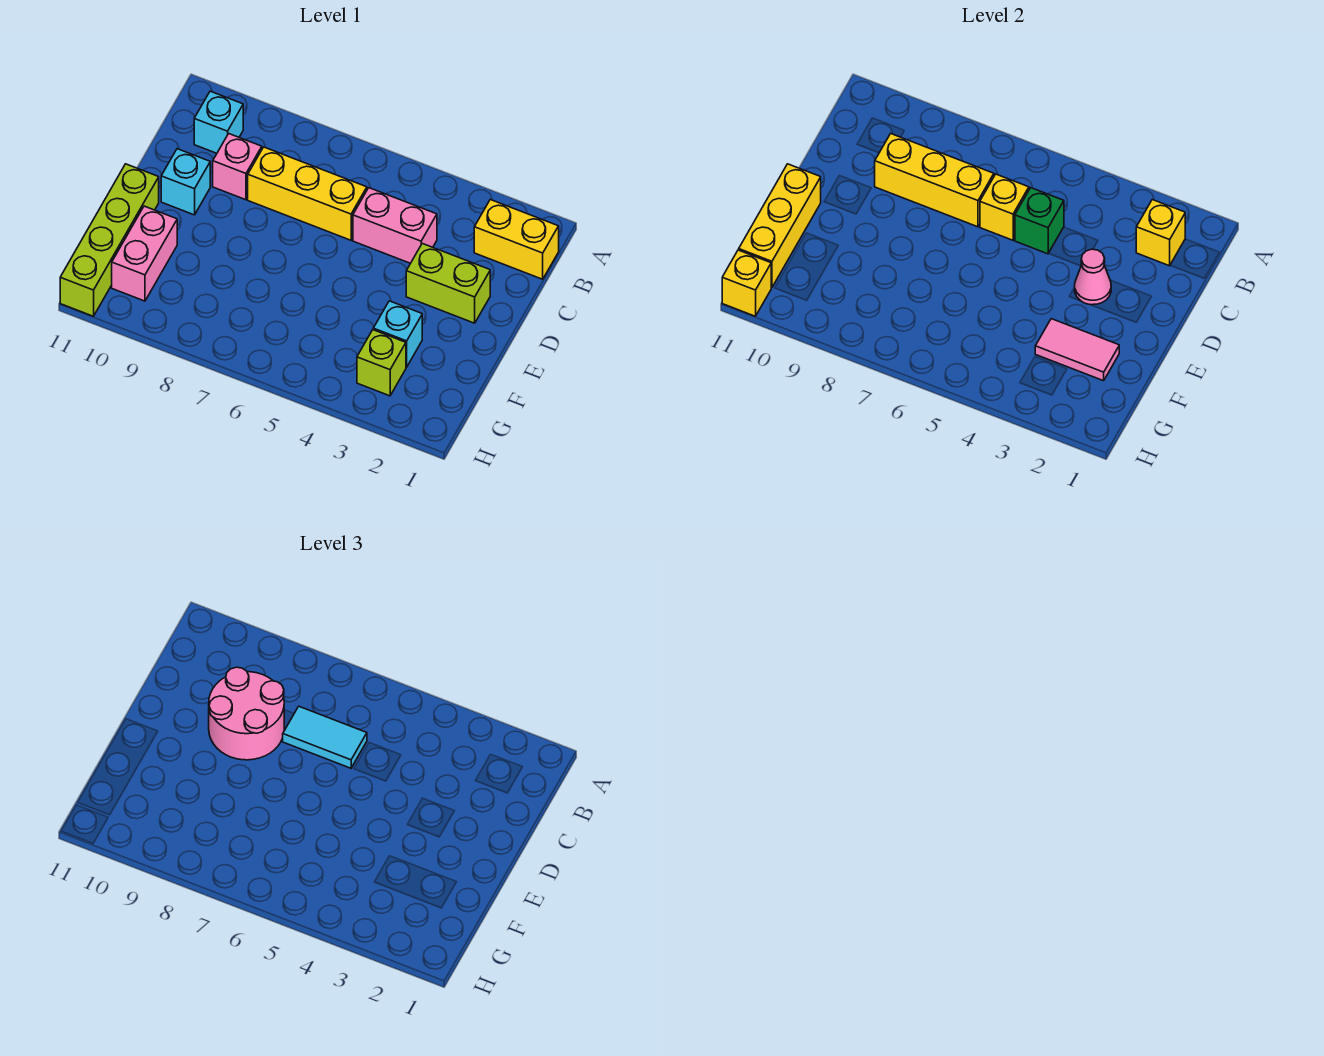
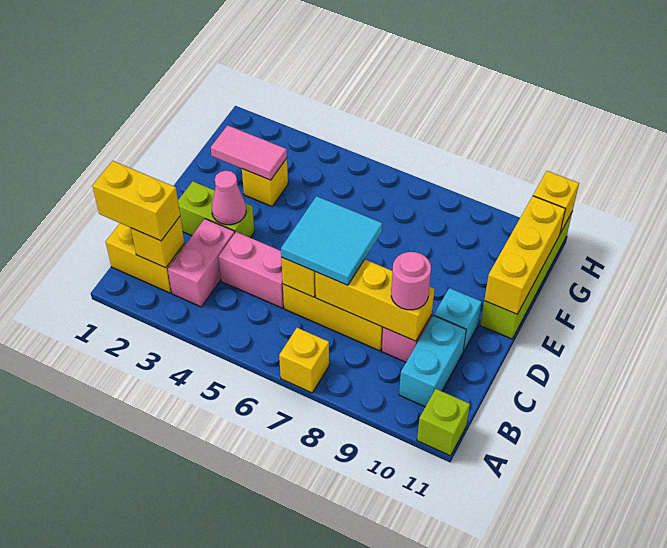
none -> yellow 1x1 brick [279,328,329,393]
none -> yellow 1x2 brick [93,161,180,241]
cyan 1x1 brick [194,91,243,153] -> cyan 1x2 brick [399,316,466,407]
green 1x1 brick [1015,188,1064,254] -> none
cyan 1x2 tile [283,706,367,768] -> cyan 2x2 tile [281,196,382,285]
pink 2x2 round brick [209,667,284,760] -> pink 1x1 round brick [391,252,431,310]
cyan 1x1 brick [373,301,422,367] -> yellow 1x1 brick [242,158,288,206]
pink 1x2 brick [112,206,177,301] -> pink 1x2 brick moved to [168,219,235,307]
lime 1x1 brick [357,330,406,396] -> lime 1x1 brick moved to [417,389,470,456]

